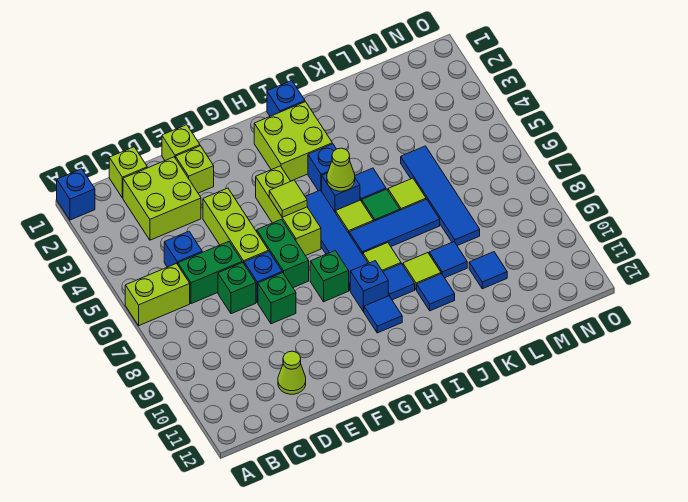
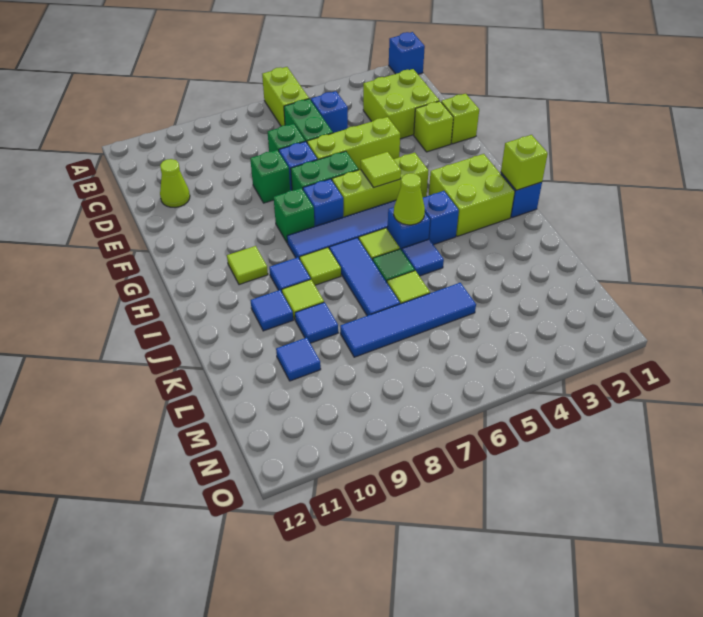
lime 1x1 brick [109,147,147,198] -> lime 1x1 brick moved to [501,135,548,190]
blue 1x1 brick [350,261,388,312] -> blue 1x1 brick moved to [303,179,343,227]
blue 1x1 tile [364,296,402,333] -> lime 1x1 tile [227,246,268,285]

